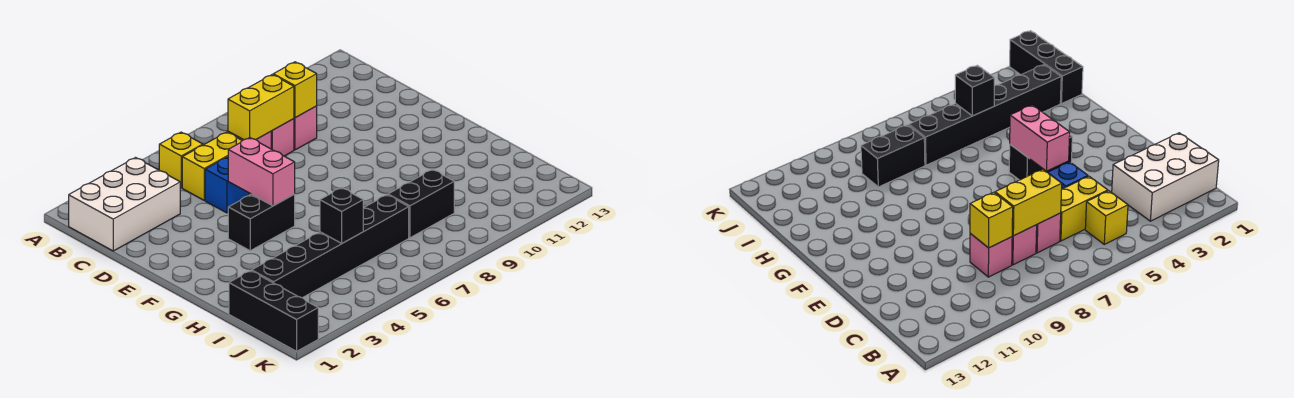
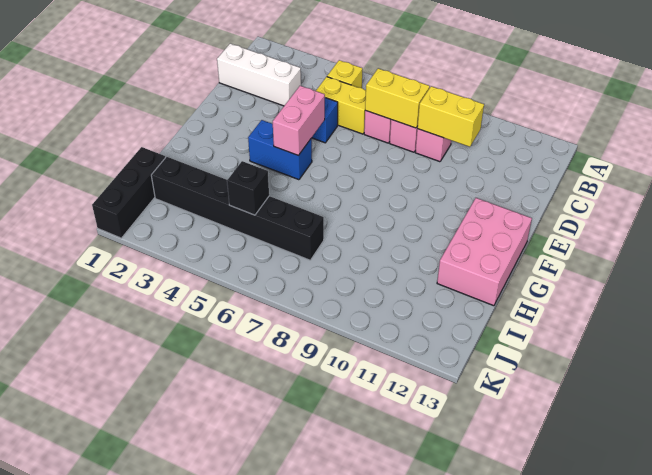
white 2x3 brick [69,158,180,251] -> white 1x3 brick [217,43,301,106]
yellow 1x1 brick [273,62,317,118] -> yellow 1x2 brick [417,86,484,147]
black 1x2 brick [228,194,295,251] -> blue 1x2 brick [248,120,312,180]
none -> pink 2x3 brick [437,198,532,306]
black 1x2 brick [388,170,454,238] -> none

